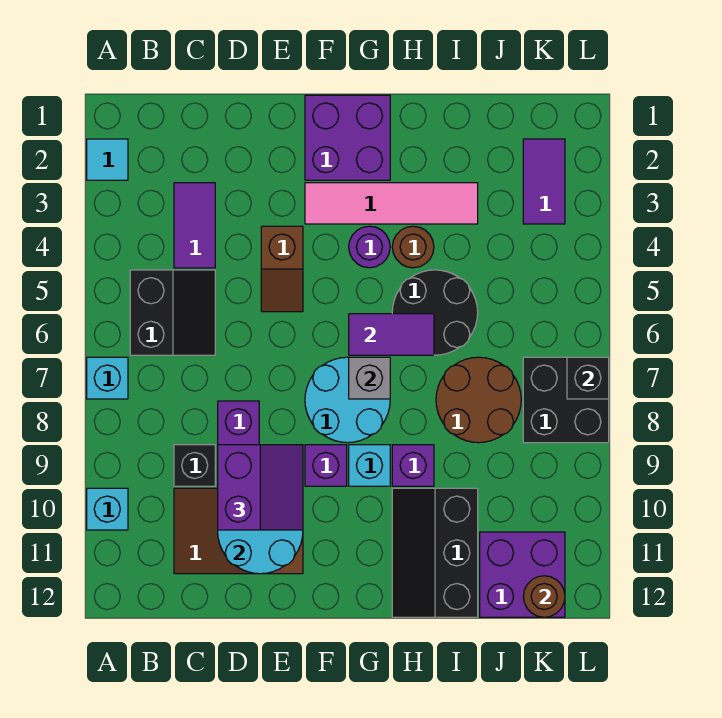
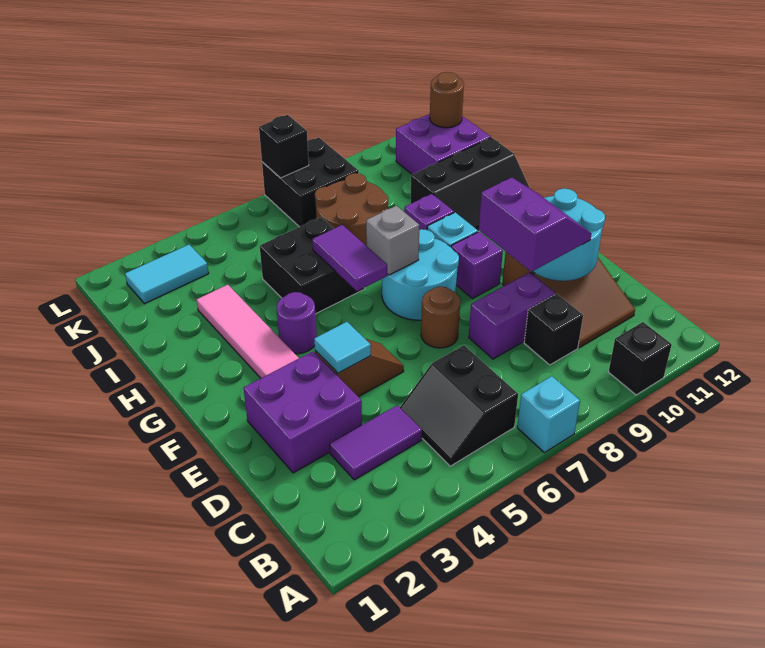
cyan 1x1 tile [87,139,128,180] -> cyan 1x1 tile moved to [314,322,371,373]
cyan 1x1 brick [87,488,128,530] -> black 1x1 brick [609,322,672,395]
black 2x2 slope [130,270,215,355] -> black 2x2 slope turned to [400,346,518,466]
purple 2x2 slope [218,445,303,530] -> purple 2x2 slope turned to [479,177,591,272]
purple 2x2 brick [305,95,390,180] -> purple 2x2 brick moved to [244,351,362,473]
brown 1x1 round brick [392,226,434,268] -> brown 1x1 round brick moved to [421,287,460,348]
black 2x2 round brick [392,270,478,355] -> black 2x2 brick [260,217,365,314]
purple 1x2 tile [523,139,565,224] -> cyan 1x2 tile [125,245,209,304]

